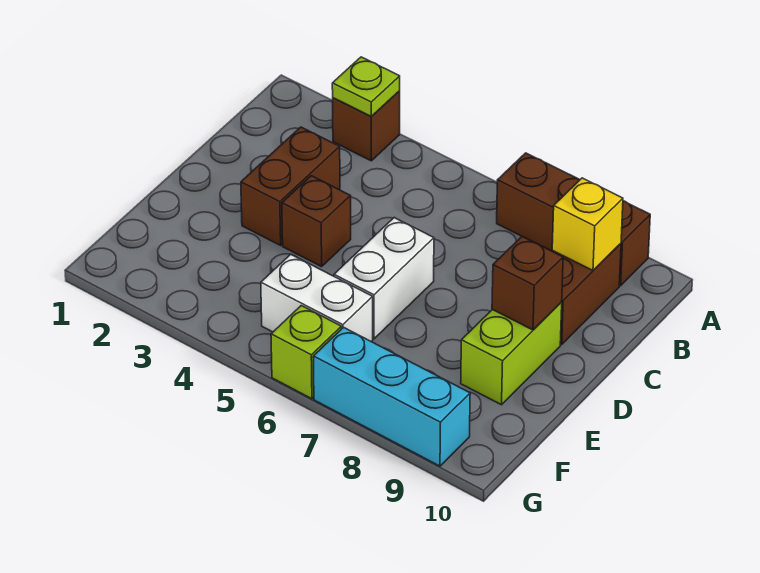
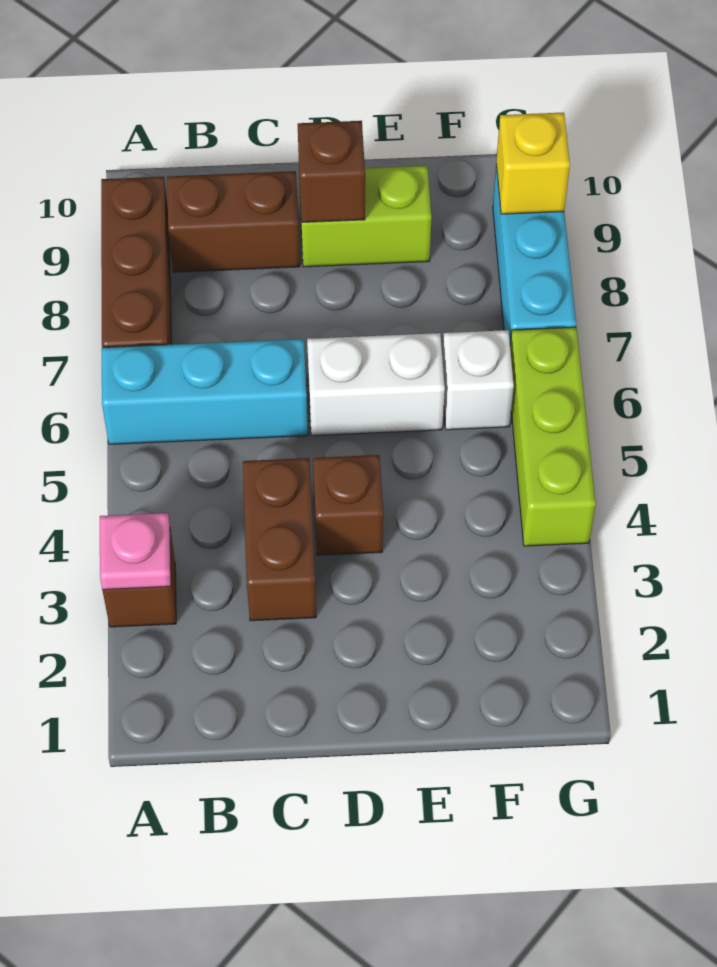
lime 1x1 plate [332,57,400,117] -> pink 1x1 plate [100,513,171,590]
none -> cyan 1x3 brick [102,339,308,444]
yellow 1x1 brick [552,178,623,270] -> yellow 1x1 brick moved to [496,113,570,214]
brown 1x2 brick [241,127,340,245] -> brown 1x2 brick turned to [243,458,316,621]
white 1x2 brick [261,254,373,342] -> white 1x1 brick [442,330,514,430]
lime 1x1 brick [271,306,341,399] -> lime 1x3 brick [510,327,596,546]

